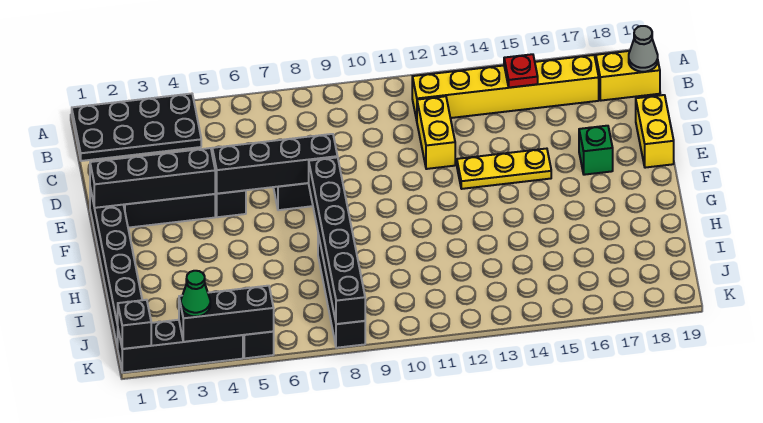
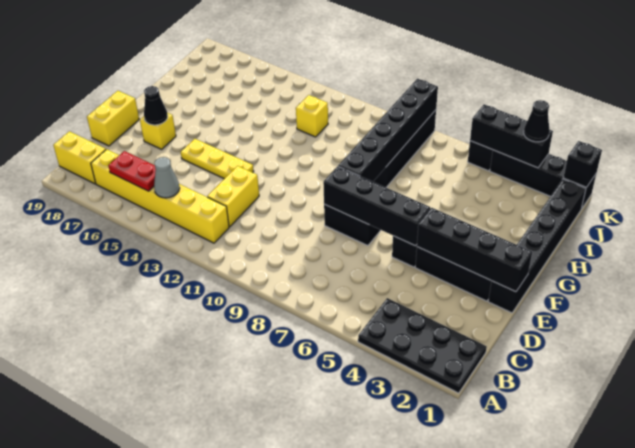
red 1x1 plate [504,54,538,88] -> red 1x2 plate [108,151,156,191]
grey 1x1 cone [629,26,658,72] -> grey 1x1 cone moved to [154,157,180,198]
green 1x1 brick [579,126,613,175] -> yellow 1x1 brick [140,113,176,149]
none -> black 1x1 cone [144,86,168,125]
none -> yellow 1x1 brick [296,95,328,137]
green 1x1 cone [181,271,210,316] -> black 1x1 cone [524,100,550,142]

